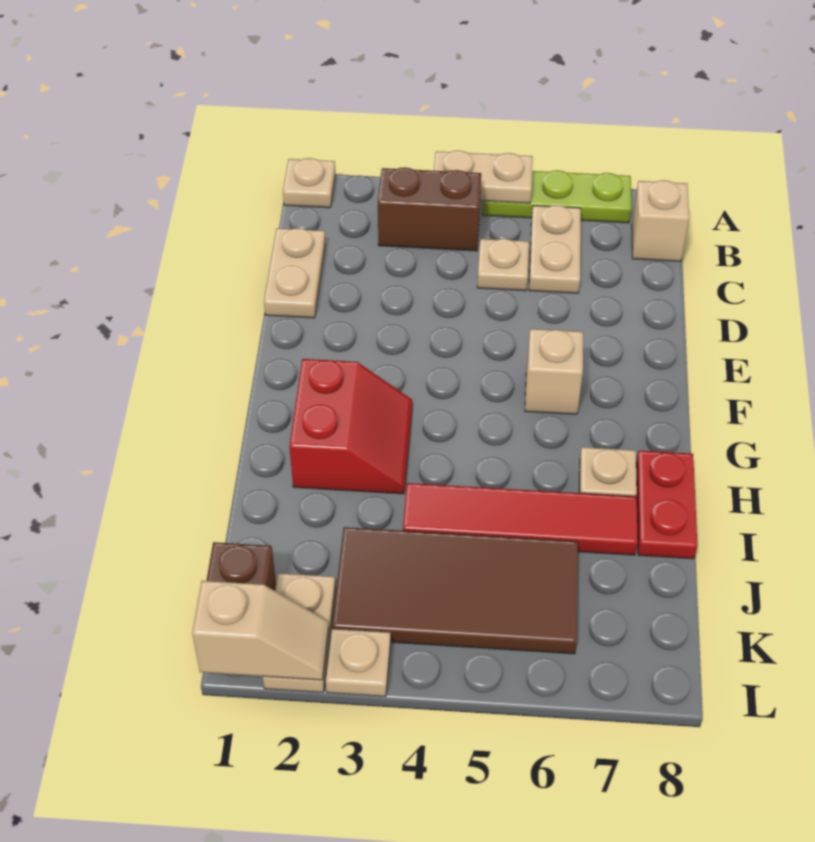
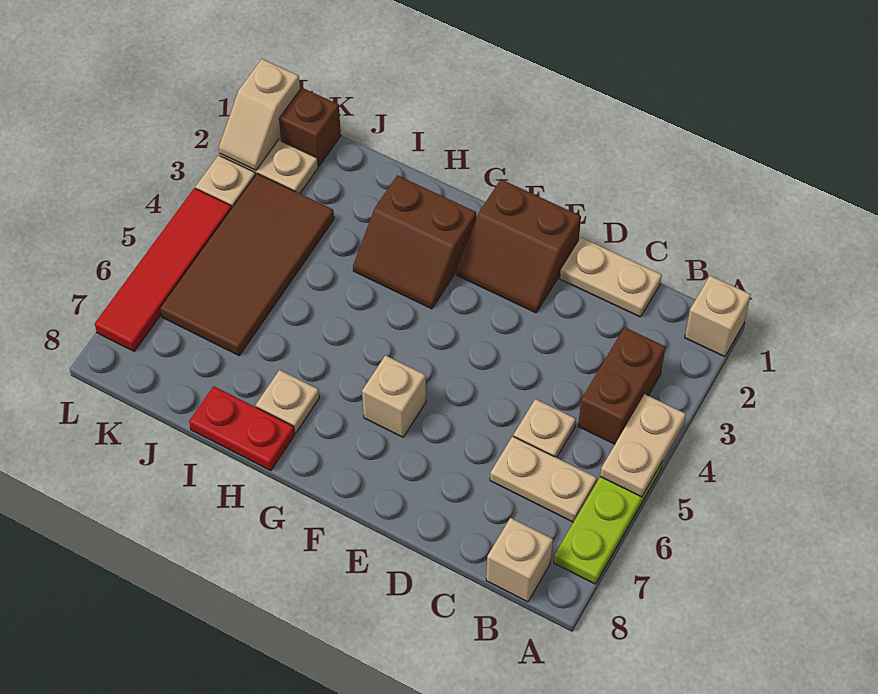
tan 1x1 plate [283,158,336,208] -> tan 1x1 brick [685,276,751,357]
none -> brown 2x2 slope [457,179,581,313]
red 2x2 slope [289,359,412,494] -> brown 2x2 slope [353,175,476,309]
red 1x4 tile [403,483,638,555] -> red 1x4 tile moved to [95,188,232,351]

